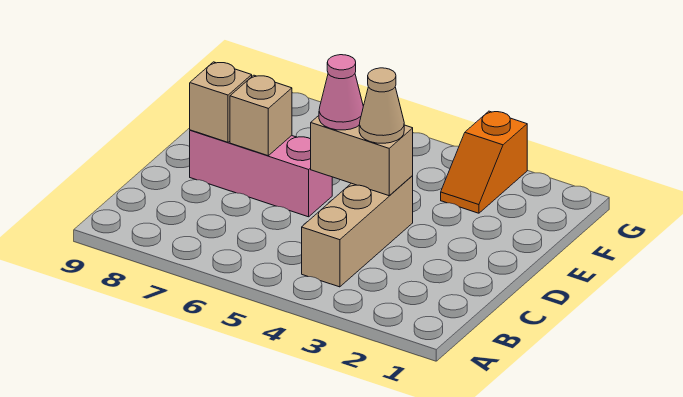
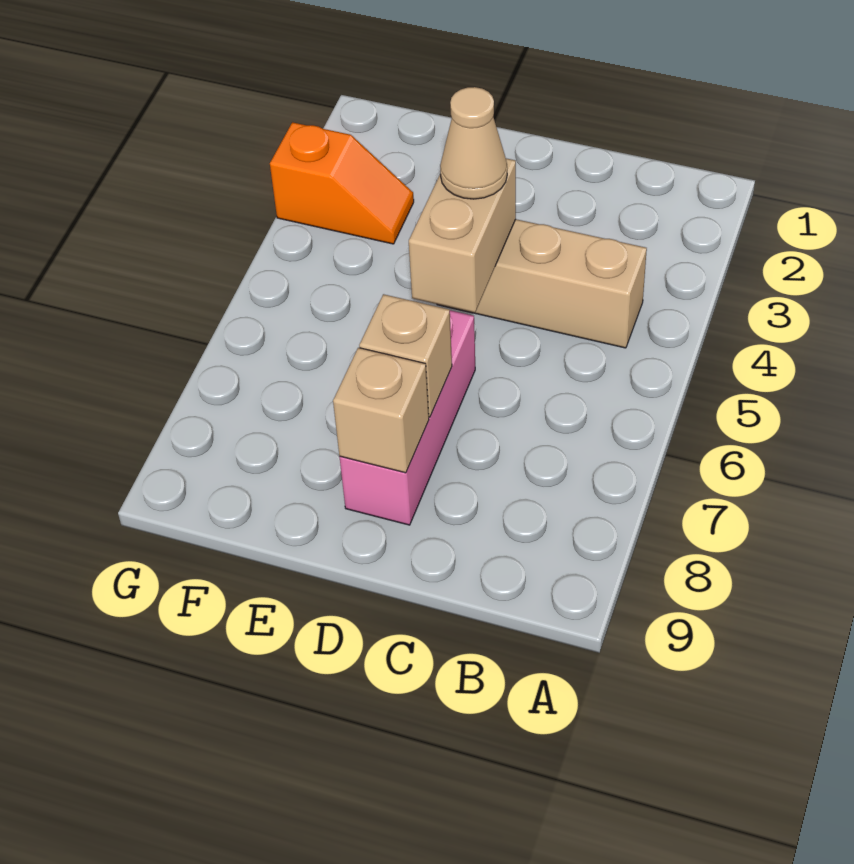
pink 1x1 cone [319,55,363,130] -> none

